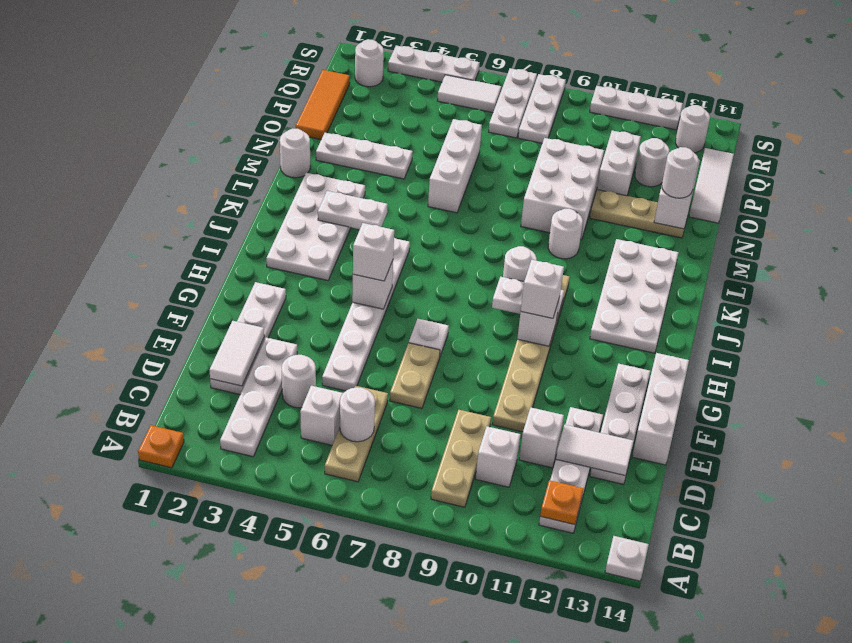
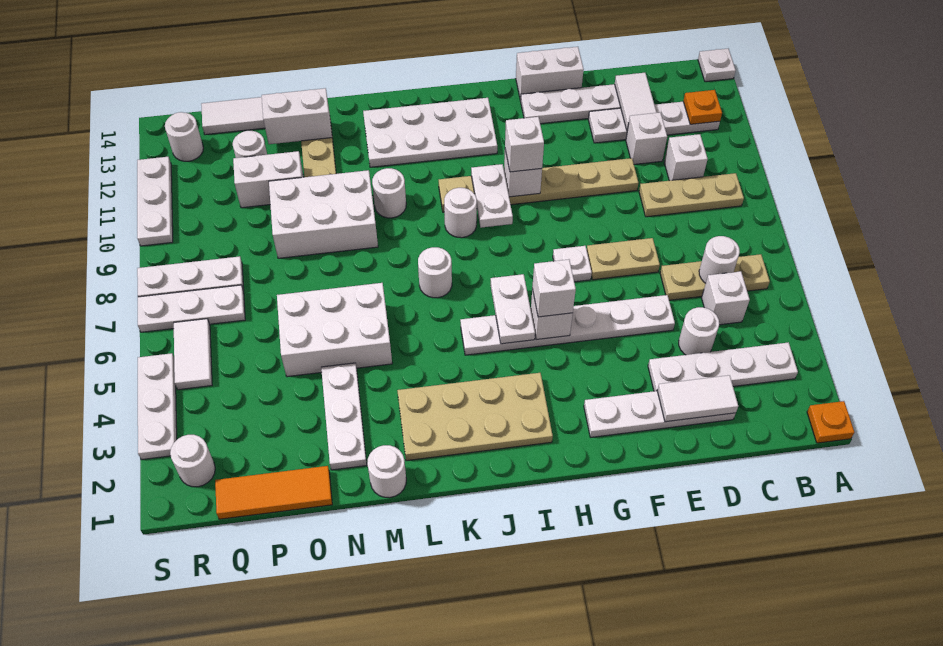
white 1x3 brick [632,353,689,465] -> white 1x2 brick [516,47,584,100]
white 2x4 plate [266,173,365,280] -> tan 2x4 plate [397,373,553,461]
white 1x2 plate [318,191,388,229] -> white 1x2 plate moved to [491,274,535,344]
white 1x3 brick [428,119,482,213] -> white 2x3 brick [277,283,392,377]
white 1x1 round brick [662,147,699,198] -> white 1x1 round brick moved to [418,247,452,298]

